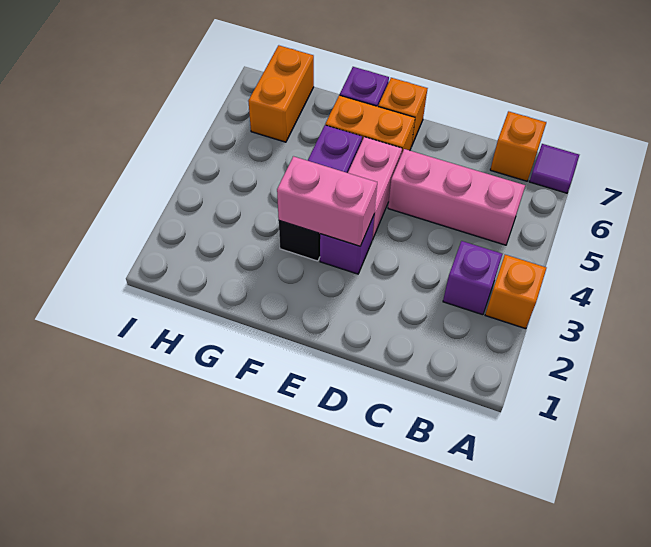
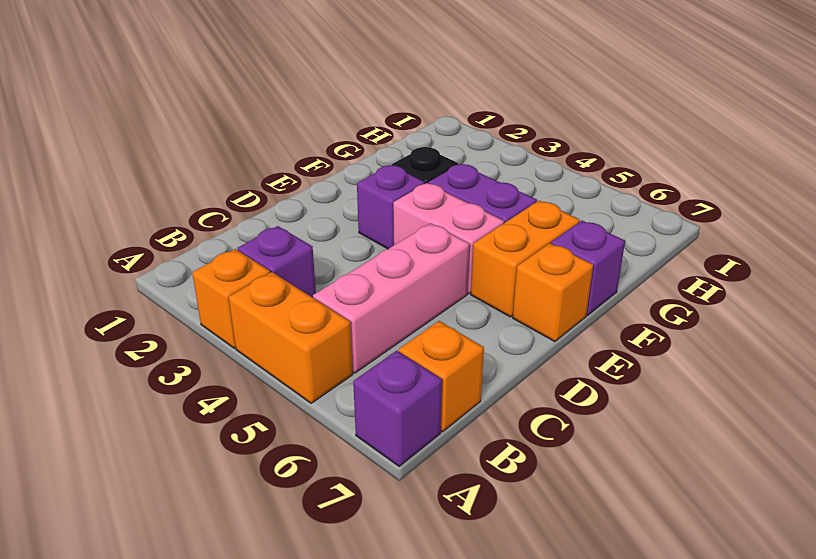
purple 1x1 tile [529,144,579,193] -> purple 1x1 brick [353,351,442,466]
pink 1x2 brick [277,156,377,246] -> none
orange 1x2 brick [248,45,314,142] -> orange 1x2 brick moved to [229,272,353,403]

